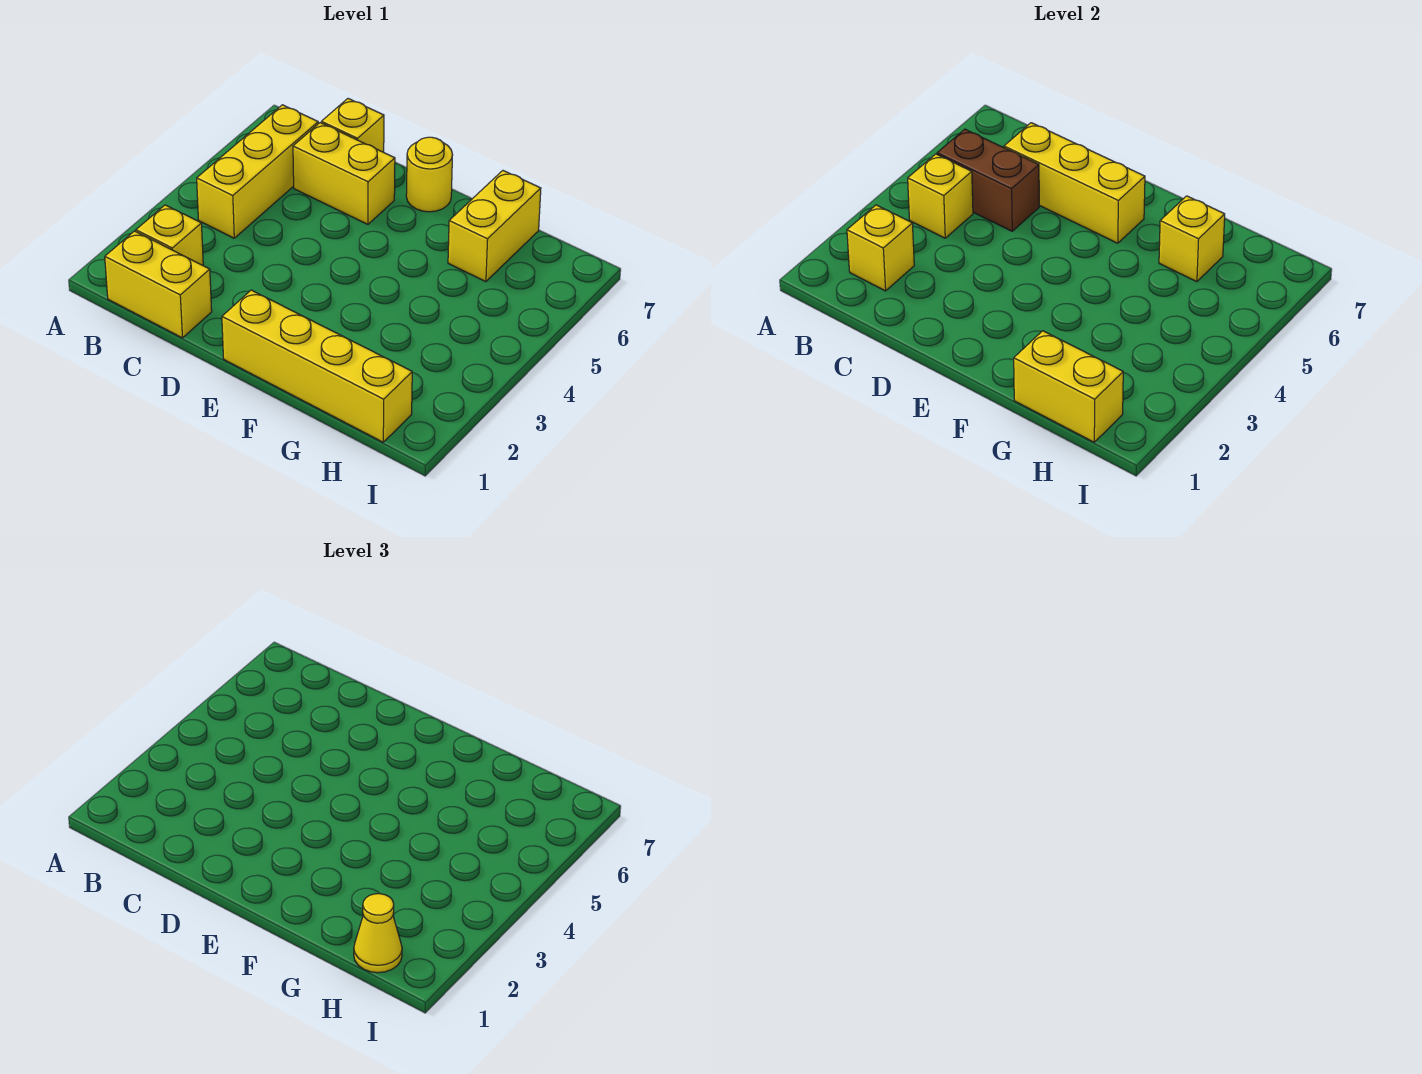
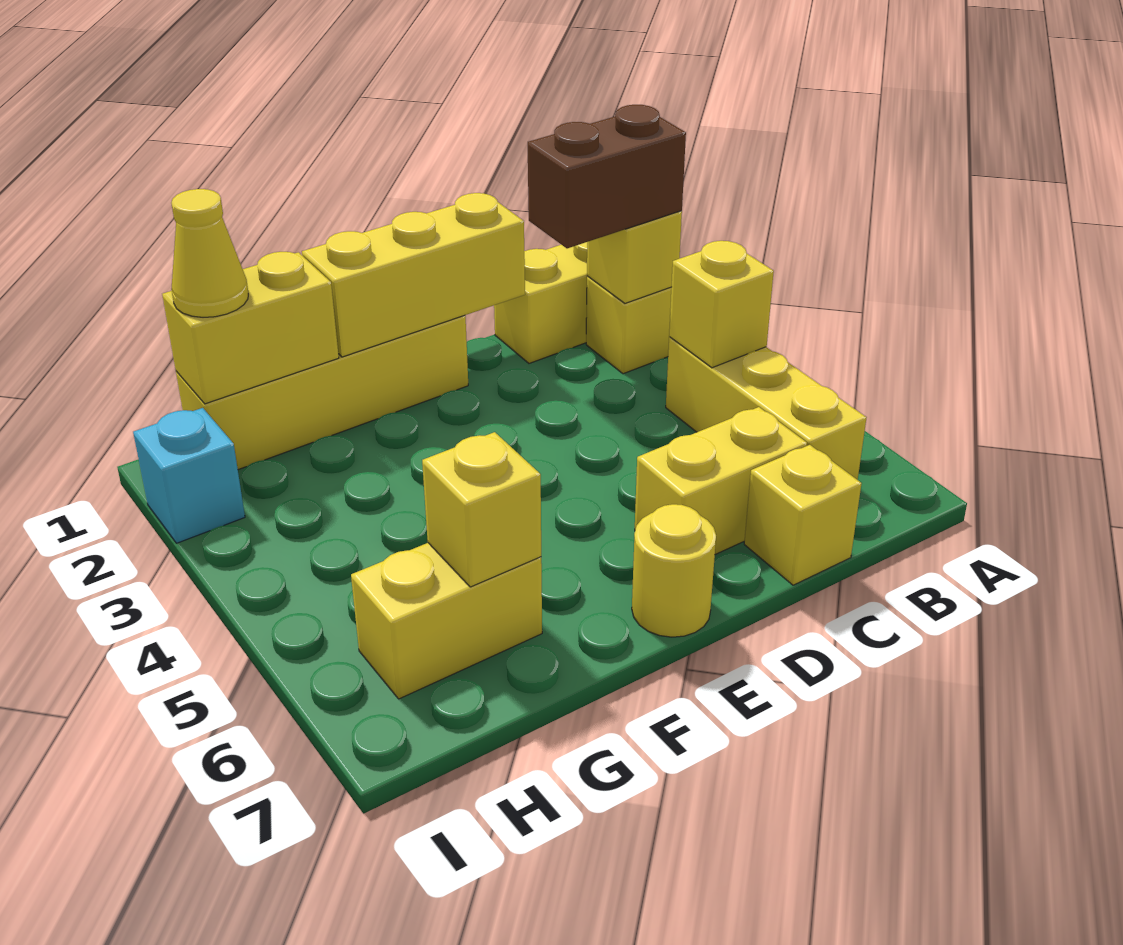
brown 1x2 brick [937,129,1039,231] -> brown 1x2 brick moved to [528,105,686,248]
yellow 1x3 brick [1004,123,1145,243] -> yellow 1x3 brick moved to [302,193,525,357]
yellow 1x2 brick [448,171,541,282] -> yellow 1x2 brick turned to [351,543,542,699]
none -> cyan 1x1 brick [133,408,245,543]

